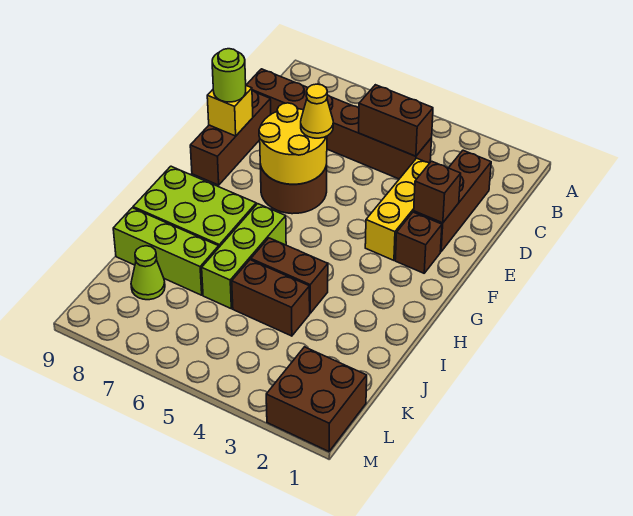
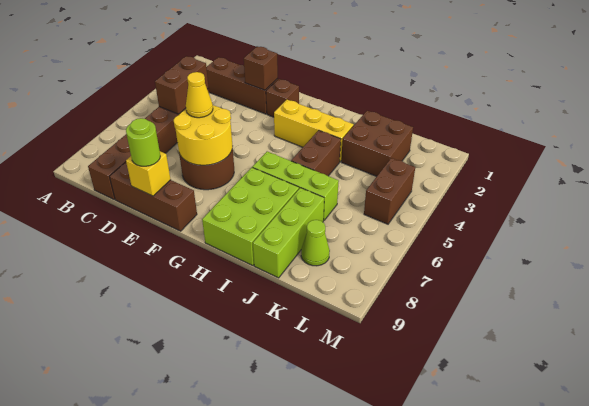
yellow 1x3 brick [365,158,429,260] -> yellow 1x3 brick moved to [274,100,354,162]
brown 1x2 brick [232,260,310,336] -> brown 1x2 brick moved to [364,158,415,224]
brown 2x2 brick [266,347,367,451] -> brown 2x2 brick moved to [341,111,413,176]

